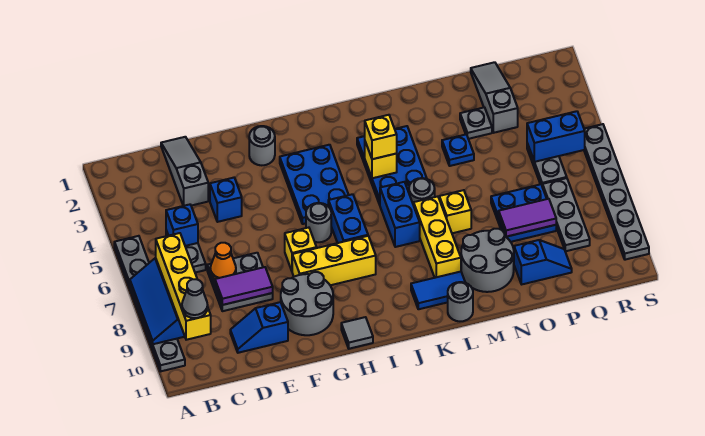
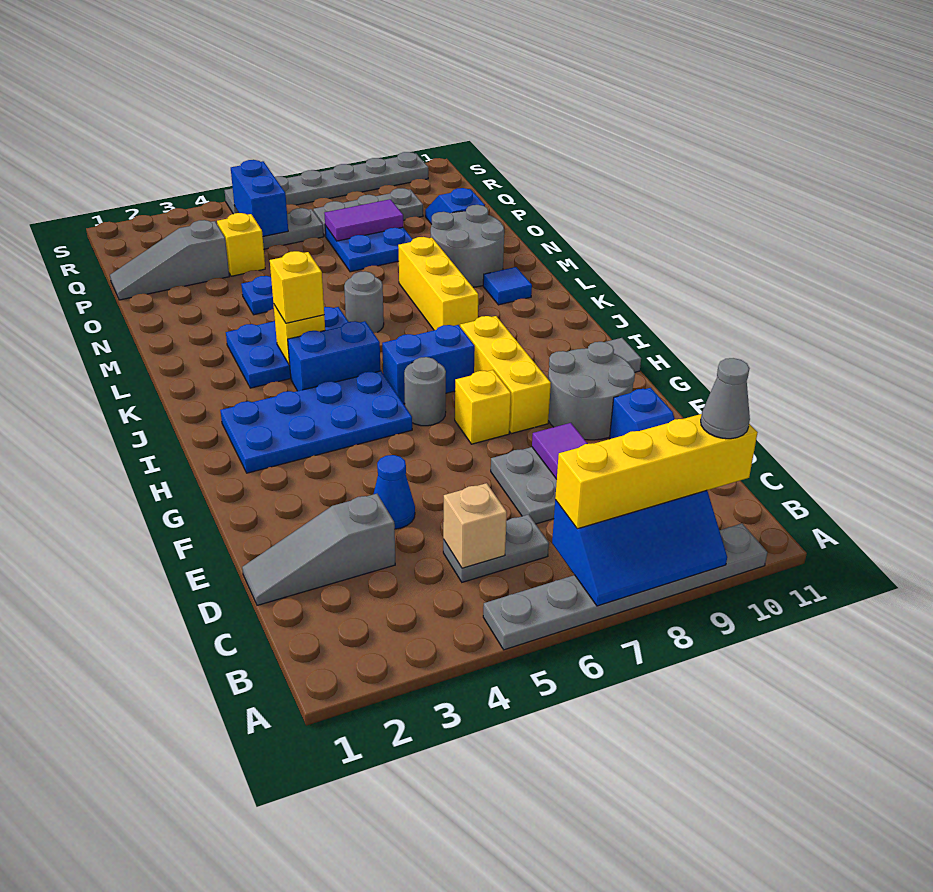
blue 1x1 brick [166,205,198,246] -> tan 1x1 brick [443,483,507,568]
orange 1x1 cone [210,243,236,279] -> none
blue 1x1 brick [210,178,242,222] -> blue 1x1 cone [374,455,415,529]
grey 1x1 round brick [249,126,275,165] -> none
blue 2x3 plate [280,145,348,224] -> blue 2x4 plate [220,371,412,473]
blue 1x2 brick [380,182,420,247] -> blue 1x2 brick moved to [288,321,381,391]
blue 1x2 tile [411,272,465,309] -> blue 1x1 tile [483,267,532,305]
yellow 1x3 brick [414,196,461,278] -> yellow 1x3 brick turned to [398,237,478,330]
grey 1x1 round brick [448,282,473,321] -> none
yellow 1x1 brick [439,190,471,233] -> yellow 1x1 brick moved to [217,213,265,276]
grey 1x1 plate [460,107,492,139] -> none
purple 1x2 tile [499,199,556,237] -> purple 1x2 tile turned to [324,199,403,241]

